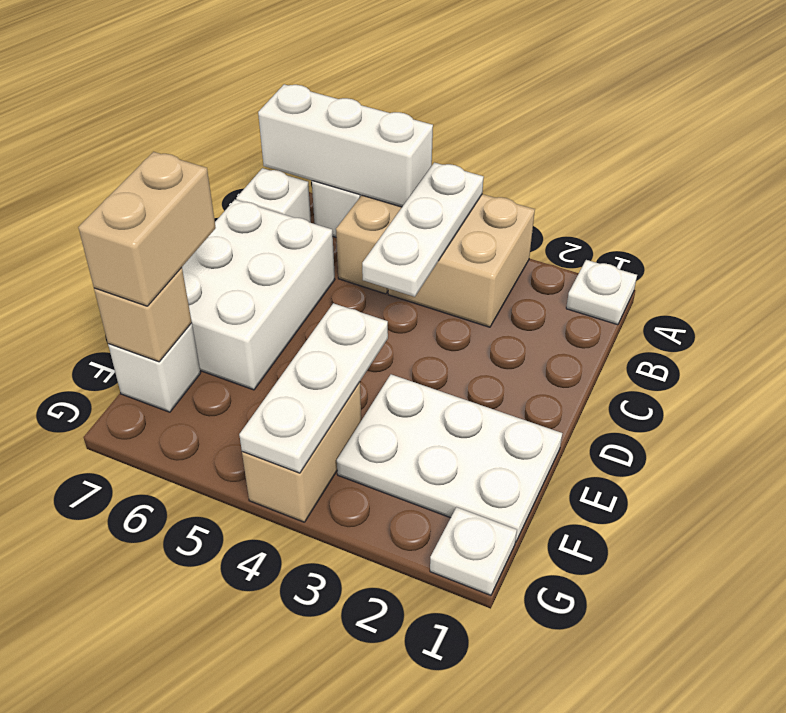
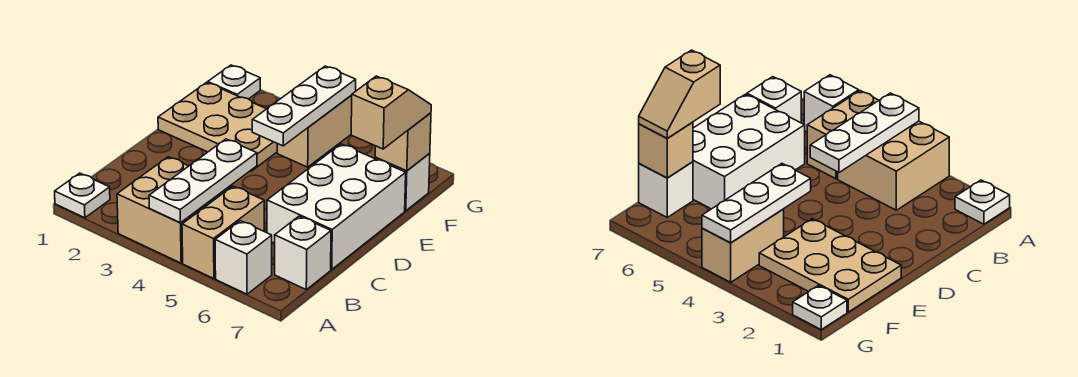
white 1x3 brick [258,84,433,207] -> none
white 2x3 plate [337,374,562,542] -> tan 2x3 plate [158,83,277,171]
tan 1x2 brick [78,152,216,306] -> tan 1x2 slope [351,76,431,149]

